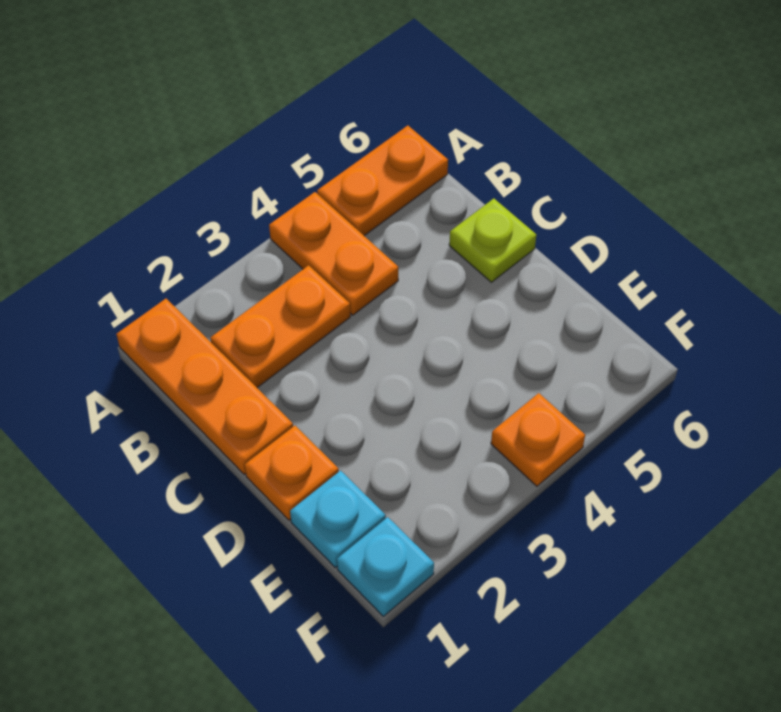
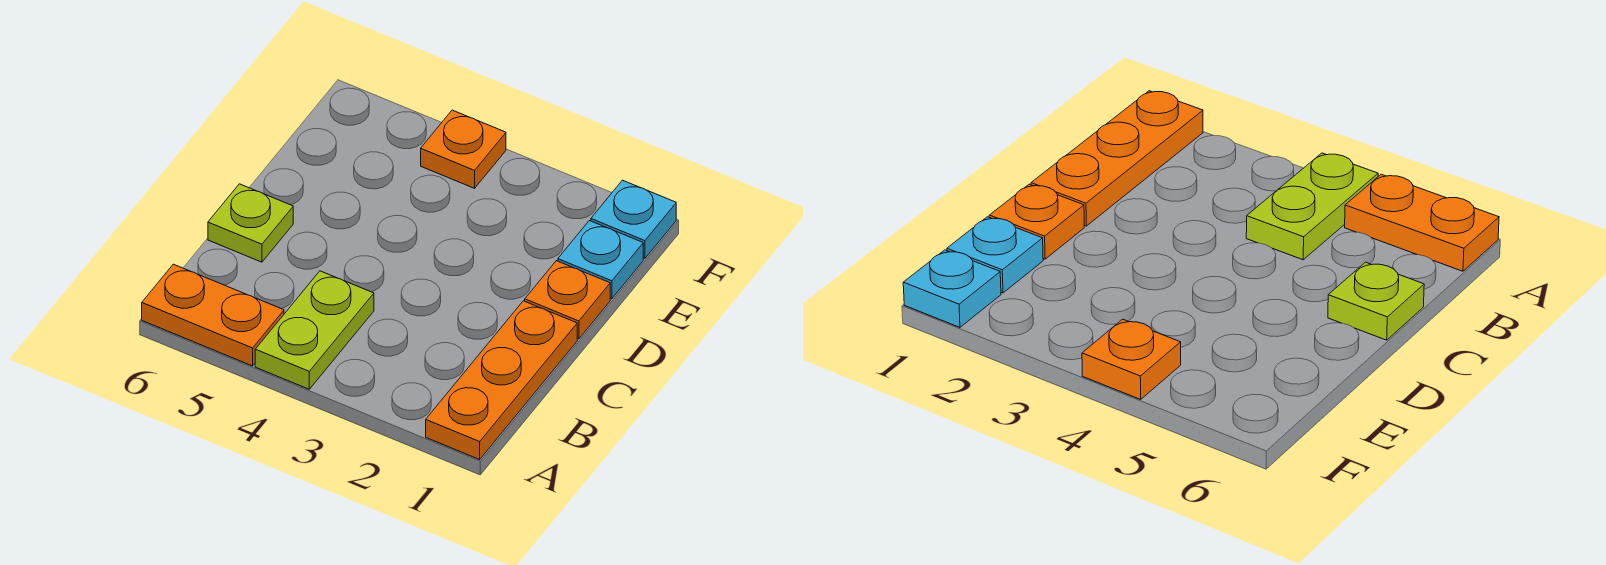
orange 1x2 plate [269,192,398,315] -> lime 1x2 plate [255,271,374,389]
orange 1x2 plate [210,265,350,388] -> none

